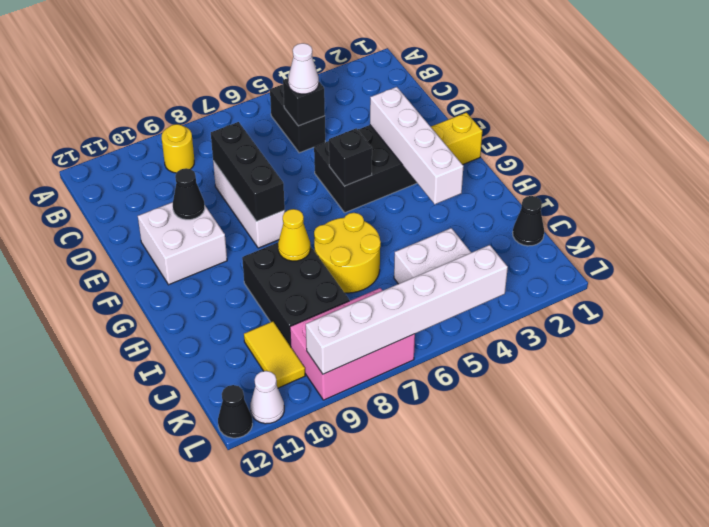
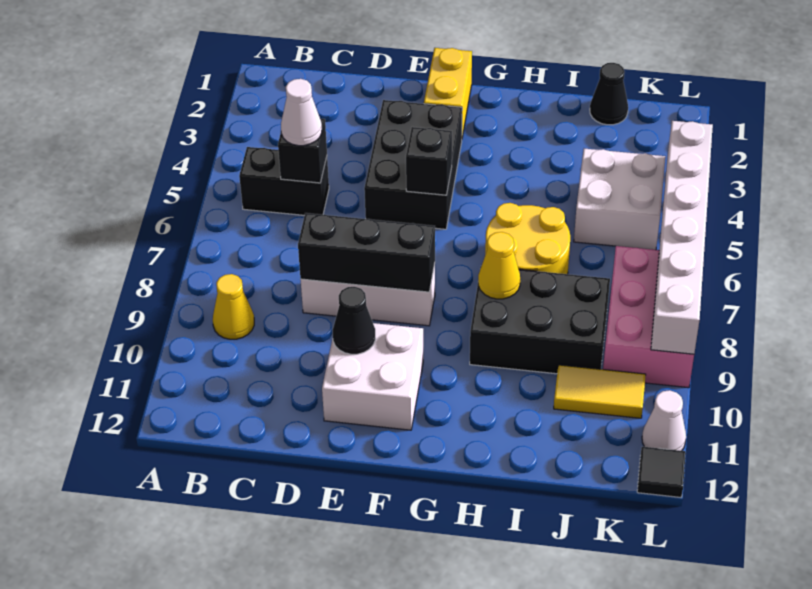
yellow 1x1 round brick [162,124,194,173] -> yellow 1x1 cone [213,274,254,339]
white 1x4 brick [370,87,463,204] -> none
black 1x1 cone [218,385,252,438] -> black 1x1 tile [637,447,686,497]

